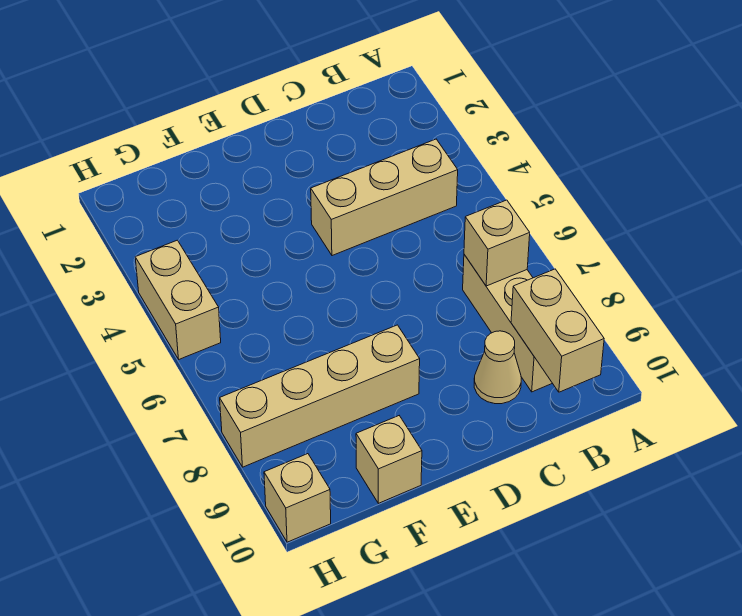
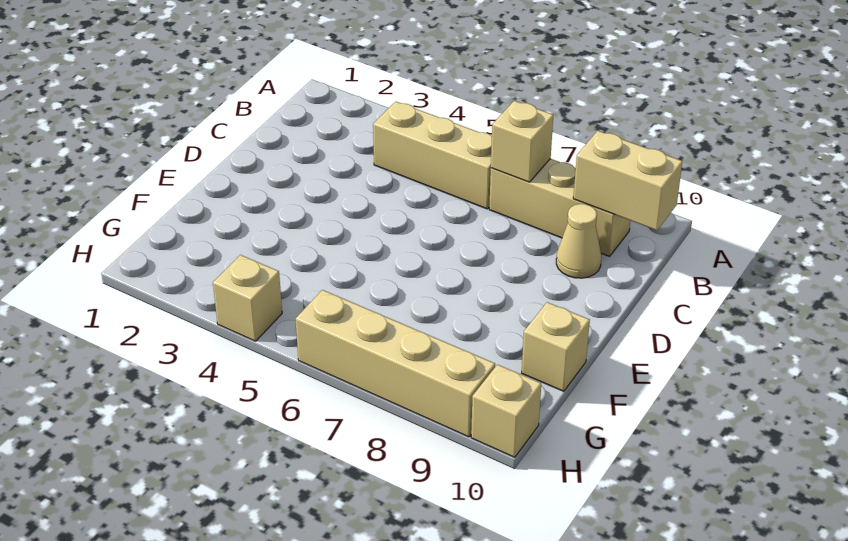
tan 1x3 brick [311,139,458,256] -> tan 1x3 brick turned to [373,102,492,209]
tan 1x4 brick [220,325,420,467] -> tan 1x4 brick turned to [296,290,495,437]
tan 1x2 brick [135,240,221,359] -> tan 1x1 brick [213,255,282,341]

